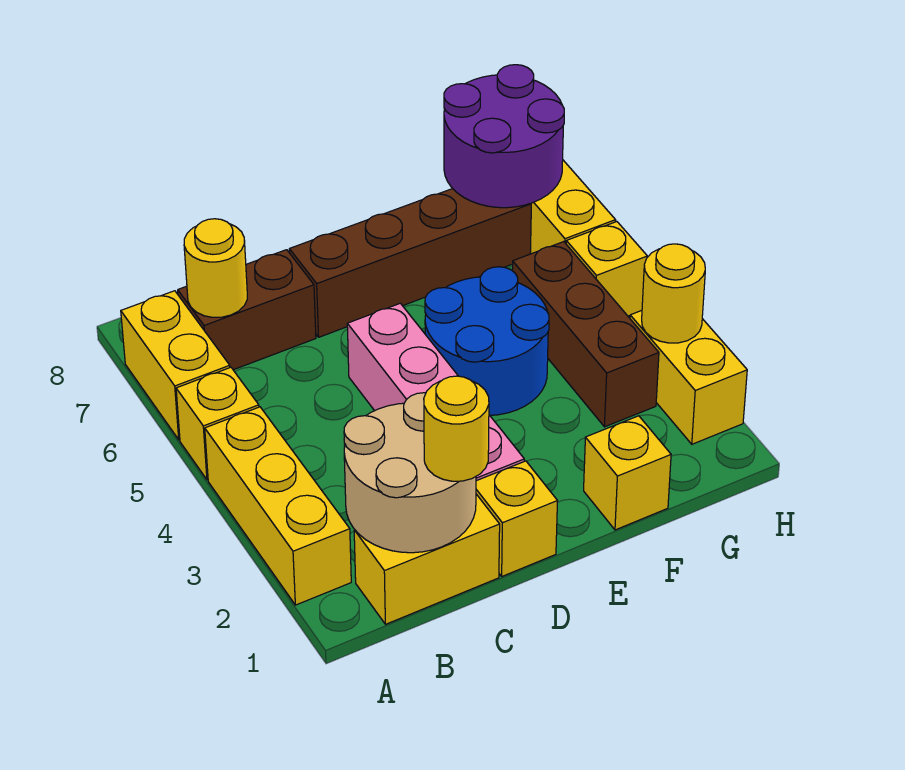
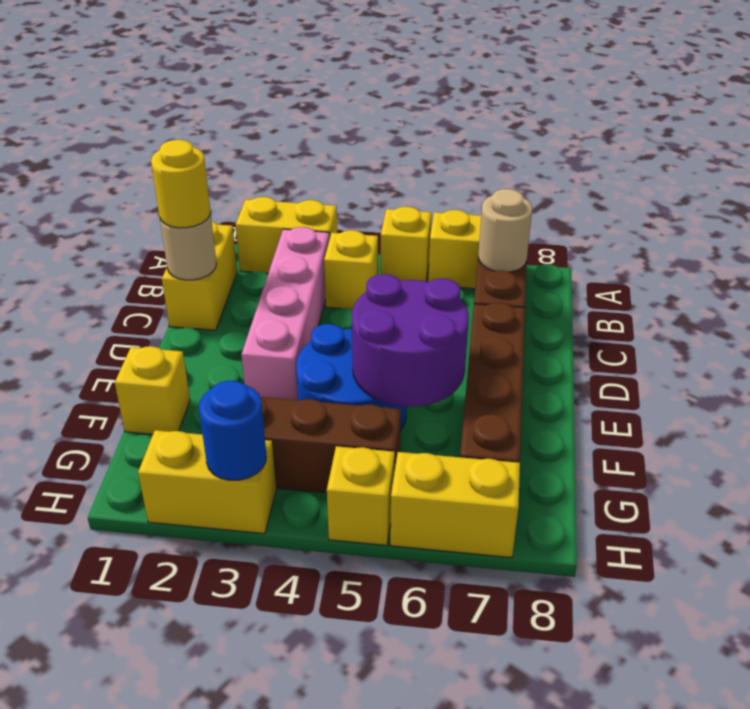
yellow 1x3 brick [205,407,351,605] -> yellow 1x2 brick [235,197,337,273]
tan 2x2 round brick [344,393,476,553] -> tan 1x1 round brick [160,212,216,280]
yellow 1x1 round brick [184,219,247,317] -> tan 1x1 round brick [478,189,532,272]
yellow 1x1 brick [476,461,557,576] -> yellow 1x1 brick moved to [324,230,378,309]
pink 1x4 brick [347,303,524,481] -> pink 1x4 brick turned to [241,227,329,400]
purple 2x2 round brick [444,65,564,208] -> purple 2x2 round brick moved to [352,274,469,407]
yellow 1x1 round brick [642,244,705,343] -> blue 1x1 round brick [199,381,266,480]

